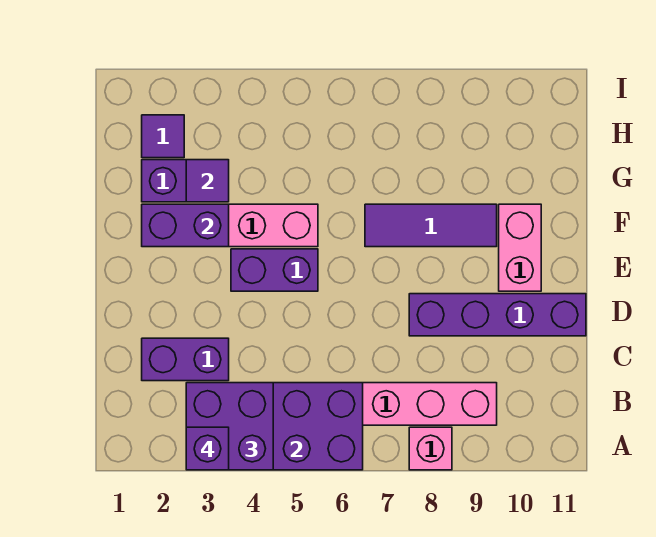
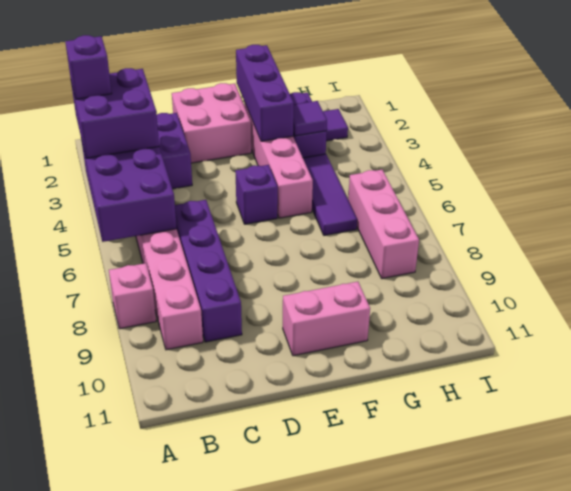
none -> pink 2x2 brick [172,83,251,163]
purple 1x4 brick [409,294,586,336] -> purple 1x4 brick moved to [175,200,242,342]
purple 1x2 brick [231,249,318,291] -> purple 1x1 brick [235,165,278,224]
purple 1x2 brick [142,204,229,247] -> purple 1x3 brick [236,45,294,141]
purple 1x3 tile [365,204,497,247] -> purple 1x3 tile moved to [303,154,357,235]
none -> pink 1x3 brick [348,170,419,279]

